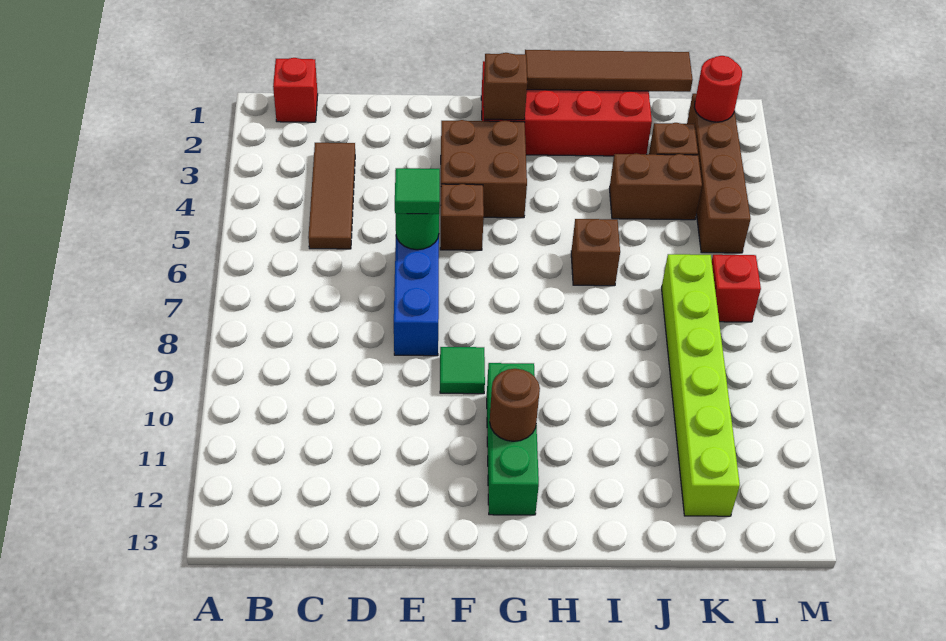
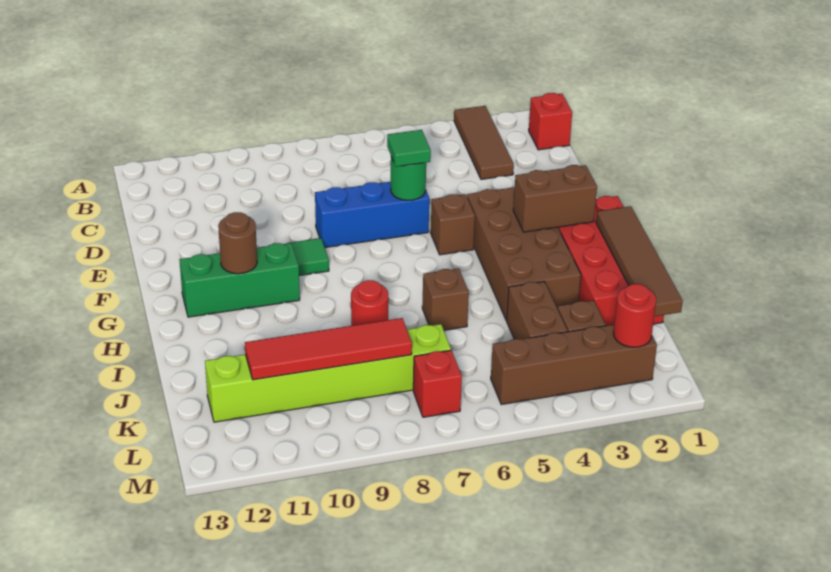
brown 1x3 tile [308,143,355,249] -> brown 1x3 tile turned to [454,106,514,179]
brown 2x2 brick [441,120,527,218] -> brown 2x4 brick [467,187,581,321]
brown 1x1 brick [484,53,527,120] -> brown 1x2 brick [513,165,597,232]
none -> red 1x1 round brick [351,280,388,326]
none -> red 1x4 tile [245,318,412,380]

